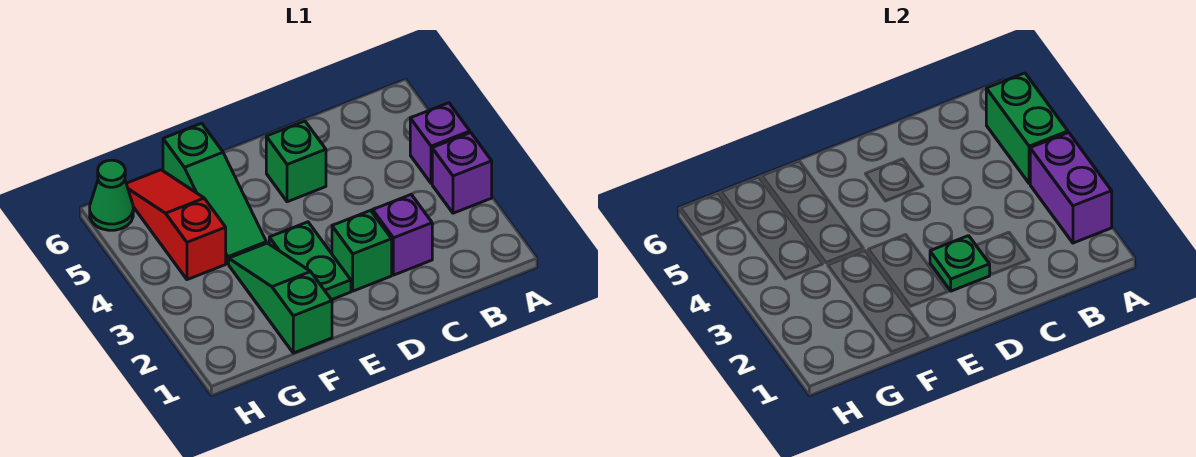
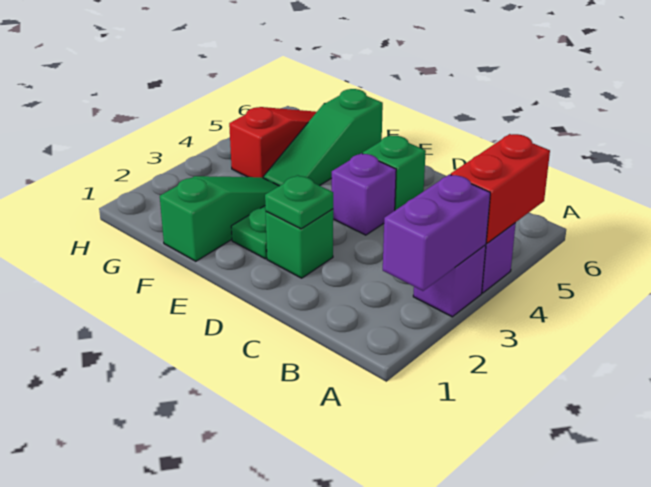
green 1x2 brick [986,73,1068,184] -> red 1x2 brick [451,134,550,243]
purple 1x1 brick [373,194,432,275] -> purple 1x1 brick moved to [332,153,396,235]
green 1x1 cone [90,160,133,230] -> none

